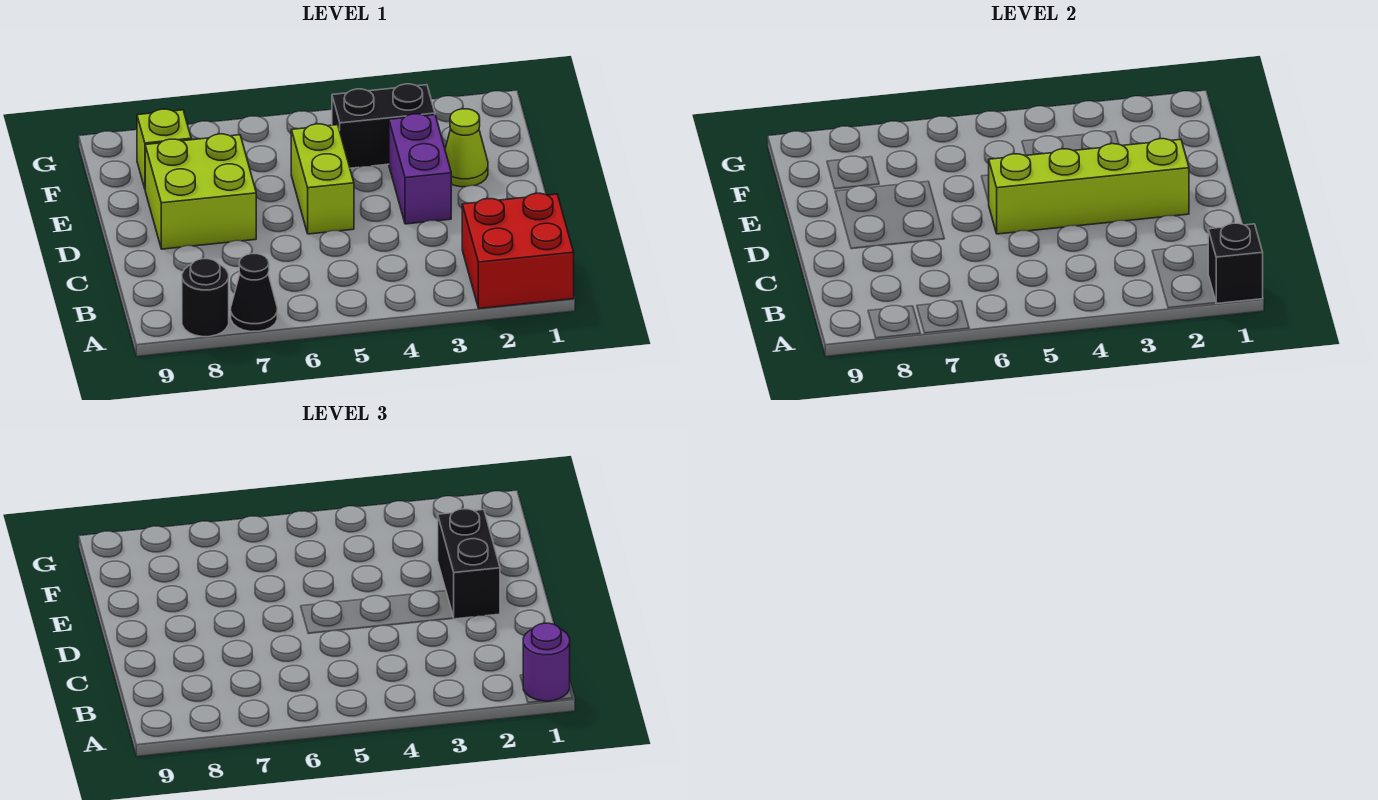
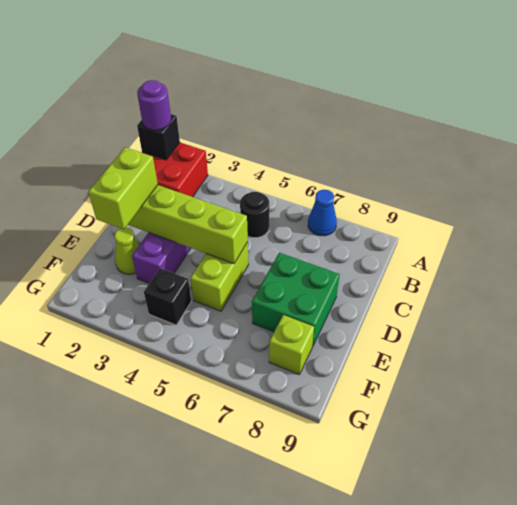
black 1x1 cone [231,254,277,332] -> blue 1x1 cone [308,190,337,236]
black 1x1 round brick [182,259,229,337] -> black 1x1 round brick moved to [240,192,269,238]
black 1x2 brick [438,509,500,619] -> lime 1x2 brick [88,147,158,229]
lime 2x2 brick [145,134,256,249] -> green 2x2 brick [252,253,340,347]
black 1x2 brick [332,84,435,168] -> black 1x1 brick [144,268,191,325]

